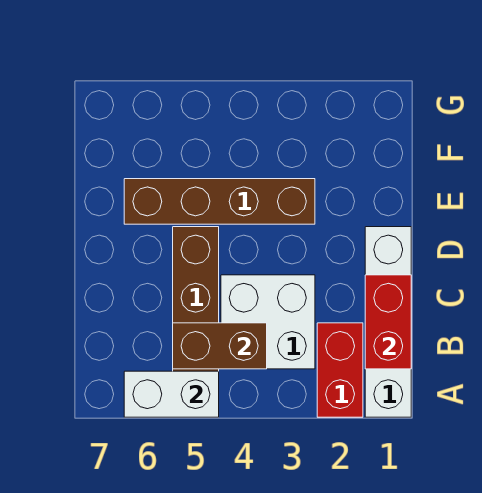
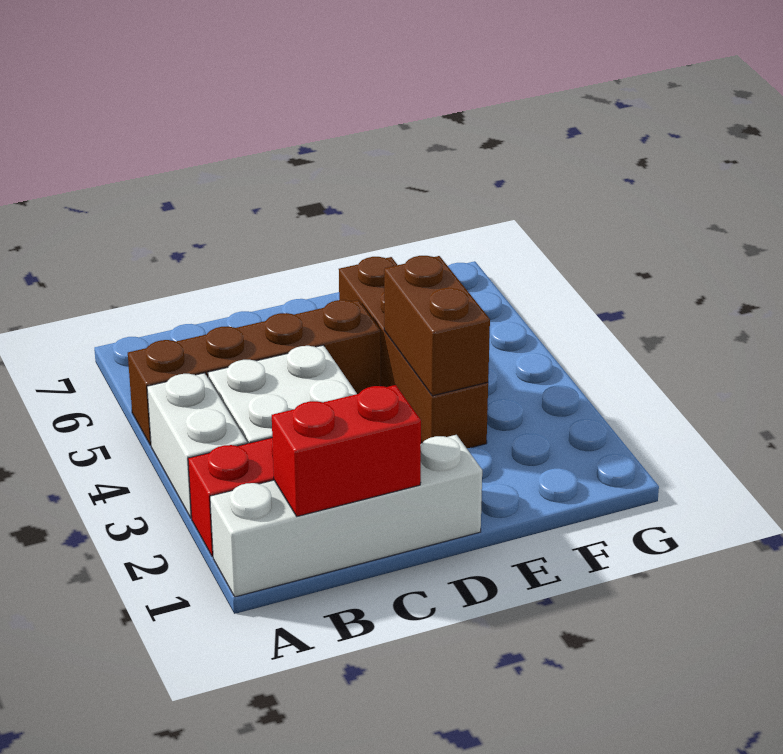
white 1x2 brick [124,371,219,417] -> white 1x2 brick moved to [147,373,247,518]
brown 1x2 brick [173,323,267,369] -> brown 1x2 brick moved to [384,256,490,396]

